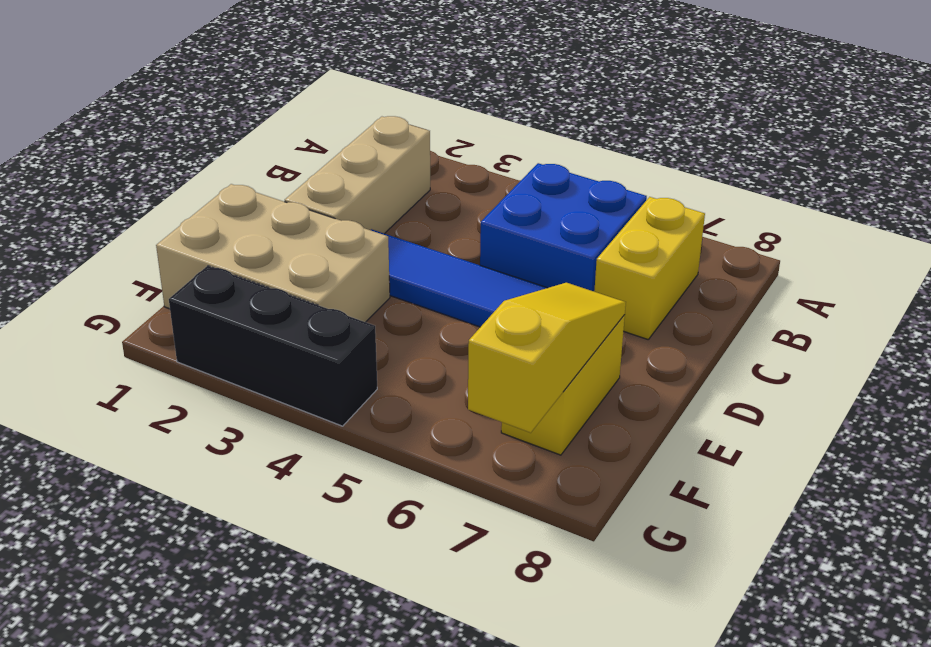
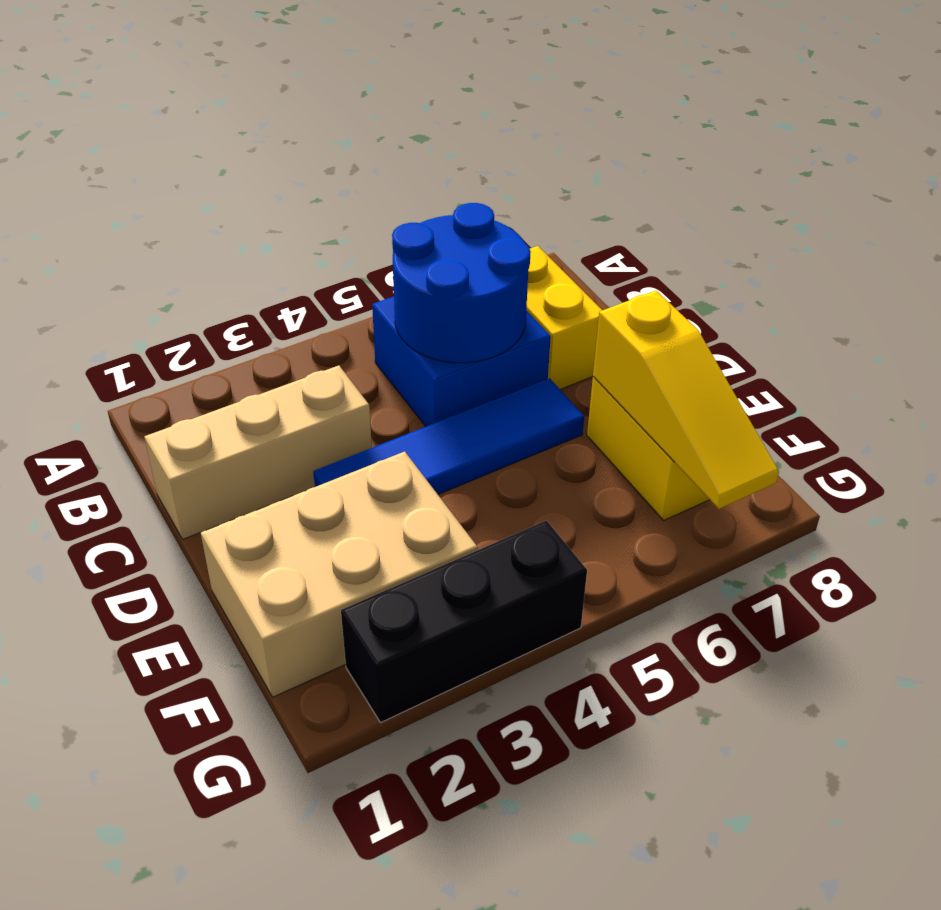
tan 1x3 brick [285,116,430,234] -> tan 1x3 brick turned to [144,366,372,539]
none -> blue 2x2 round brick [392,203,531,363]
yellow 1x3 slope [468,283,626,433] -> yellow 1x3 slope turned to [593,290,779,509]

